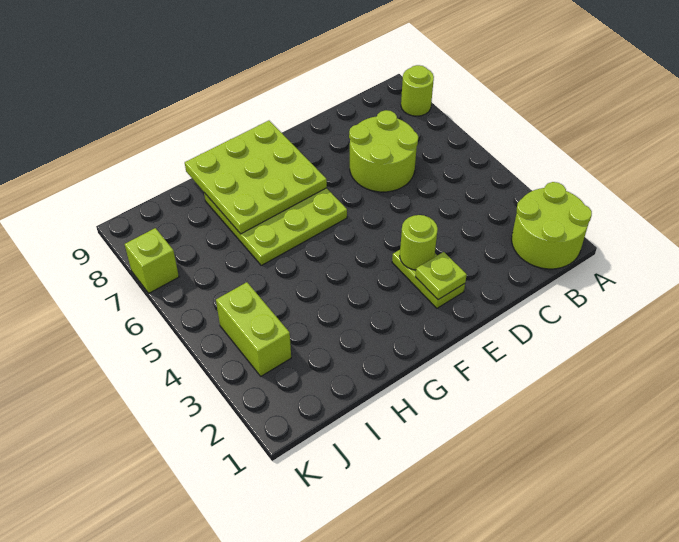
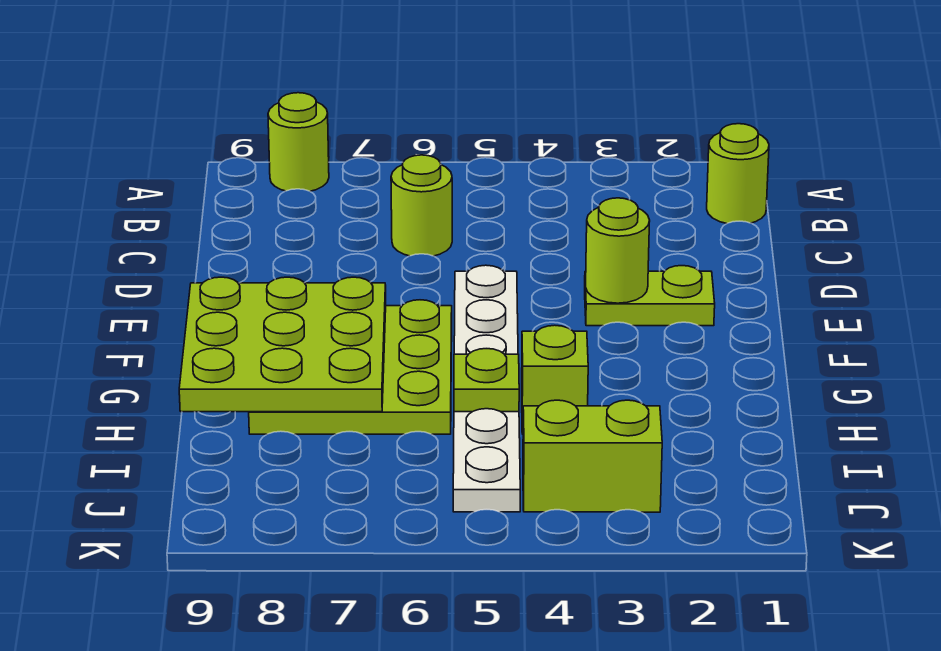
lime 2x2 round brick [512,182,592,269] -> lime 1x1 round brick [707,124,769,223]
lime 2x2 round brick [349,110,418,192] -> lime 1x1 round brick [391,155,452,256]
lime 1x1 plate [416,252,467,300] -> lime 1x1 plate moved to [454,349,519,412]
none -> white 1x6 plate [453,265,520,512]
lime 1x1 brick [125,228,179,293] -> lime 1x1 brick moved to [522,325,588,434]

